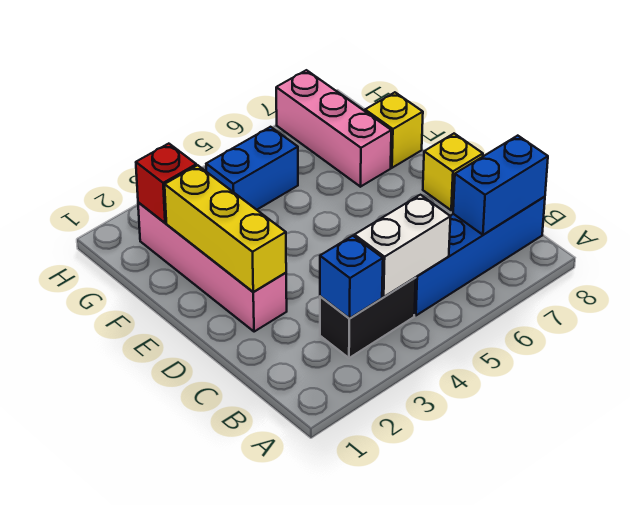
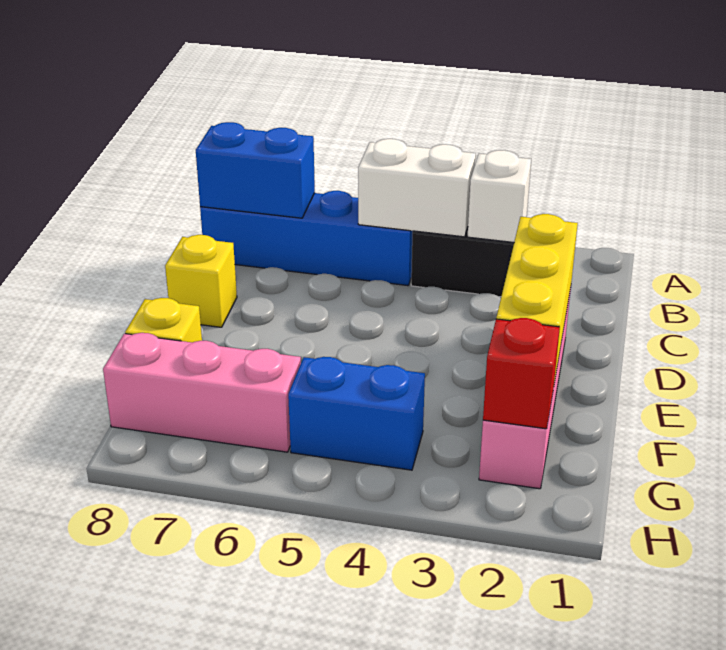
blue 1x1 brick [320,236,383,319] -> white 1x1 brick [468,150,531,242]
pink 1x3 brick [276,70,391,187] -> pink 1x3 brick turned to [103,333,301,452]

